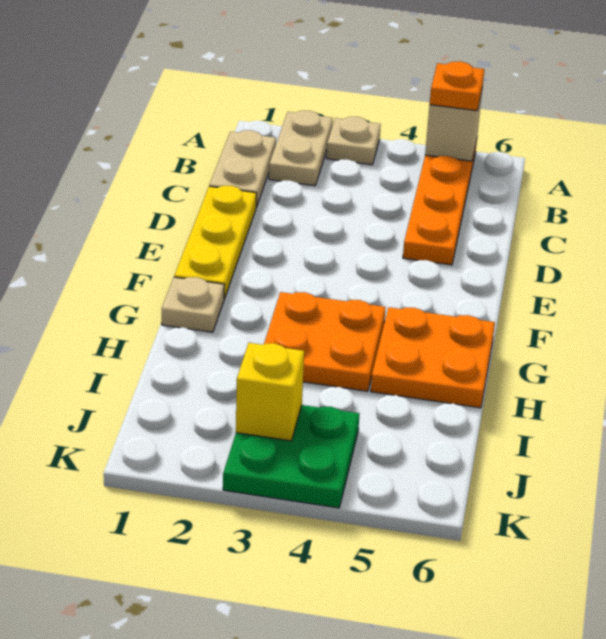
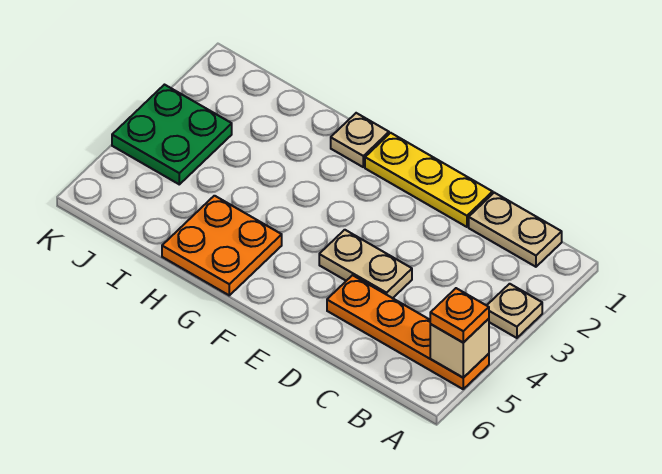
tan 1x2 plate [269,111,333,186] -> tan 1x2 plate moved to [319,230,412,298]
orange 2x2 plate [264,292,386,391] -> none
yellow 1x1 brick [236,343,304,441] -> none

